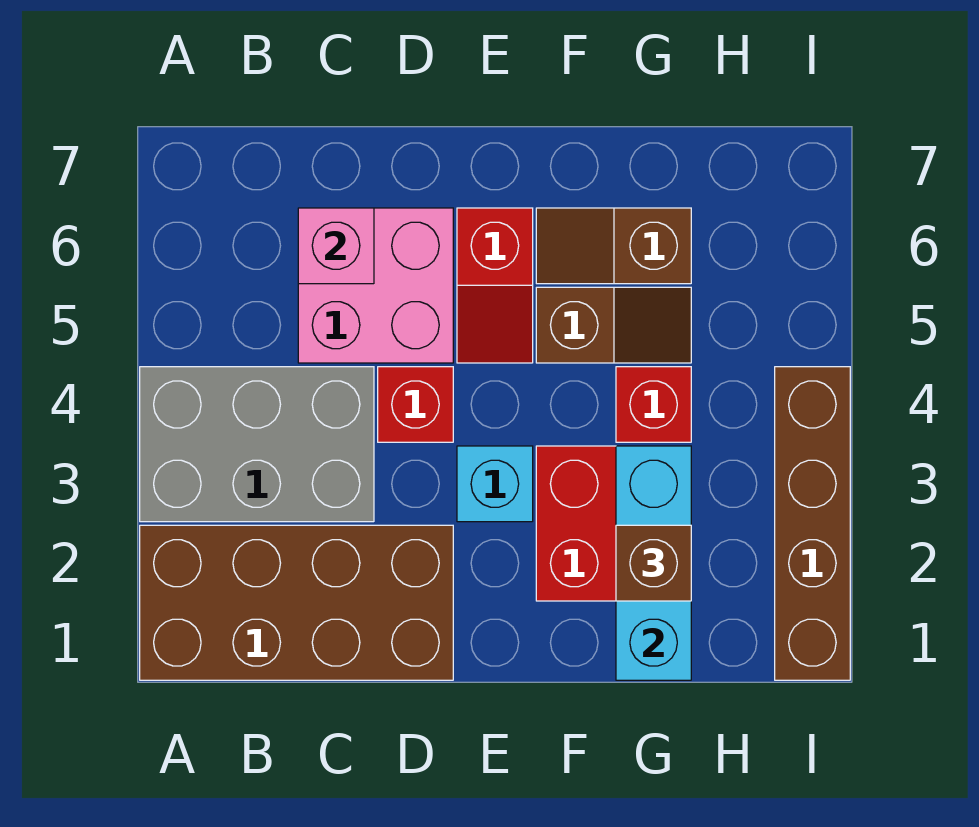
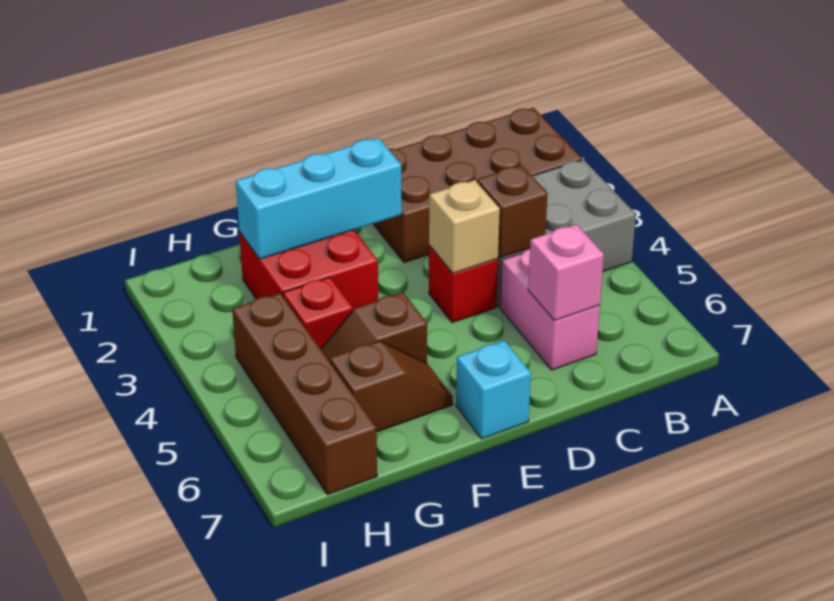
pink 2x2 brick [298,208,453,363] -> pink 1x2 brick [500,249,600,370]
none -> tan 1x1 brick [429,180,500,273]
cyan 1x1 brick [457,446,533,522] -> cyan 1x1 brick moved to [456,341,531,439]
red 1x2 slope [457,208,533,363] -> none
cyan 1x3 brick [616,446,691,680] -> cyan 1x3 brick turned to [236,138,402,259]
brown 1x1 brick [616,525,691,601] -> brown 1x1 brick moved to [477,165,548,258]
brown 1x4 brick [775,367,850,680] -> brown 1x4 brick moved to [232,293,377,495]

